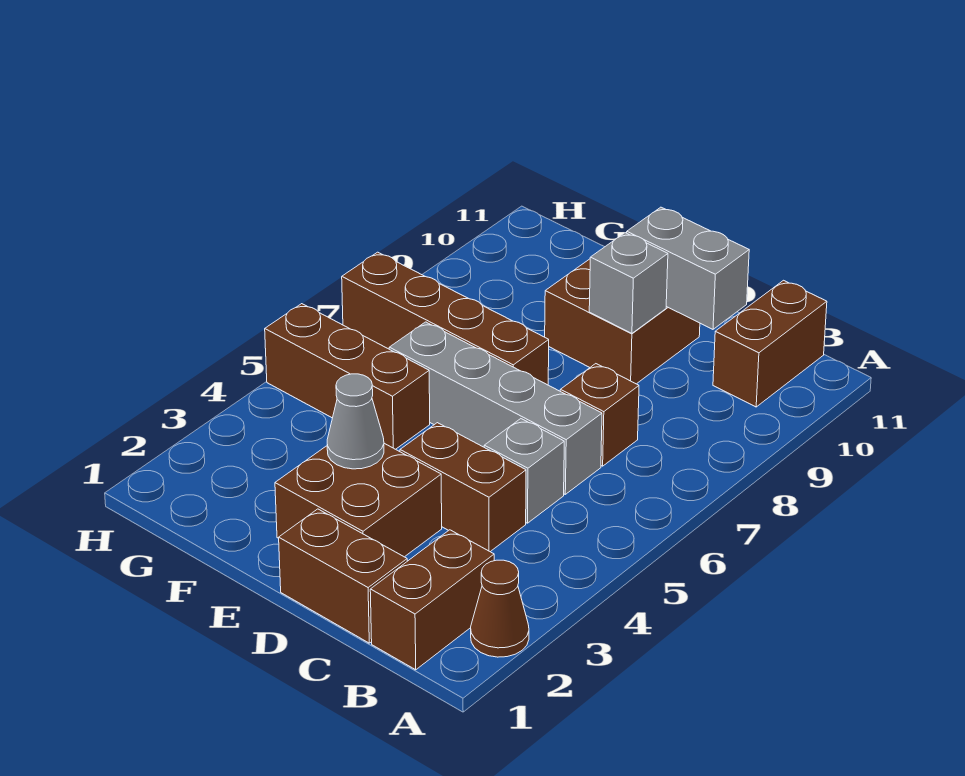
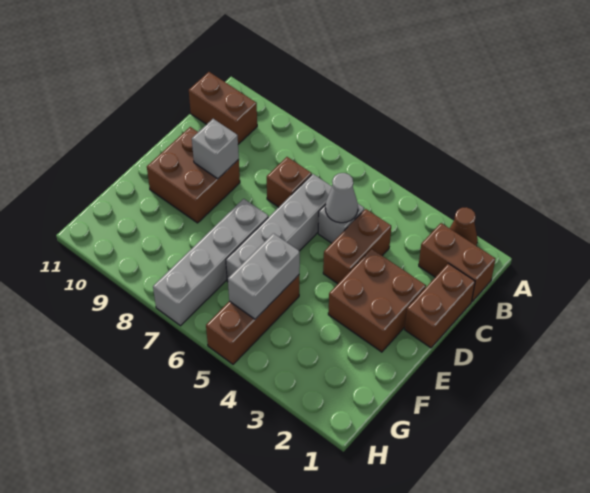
grey 1x2 brick [627,207,749,329] -> grey 1x2 brick moved to [228,233,300,319]
grey 1x1 cone [327,374,384,469] -> grey 1x1 cone moved to [325,173,358,223]
brown 1x4 brick [342,252,549,385] -> grey 1x4 brick [153,199,268,326]

